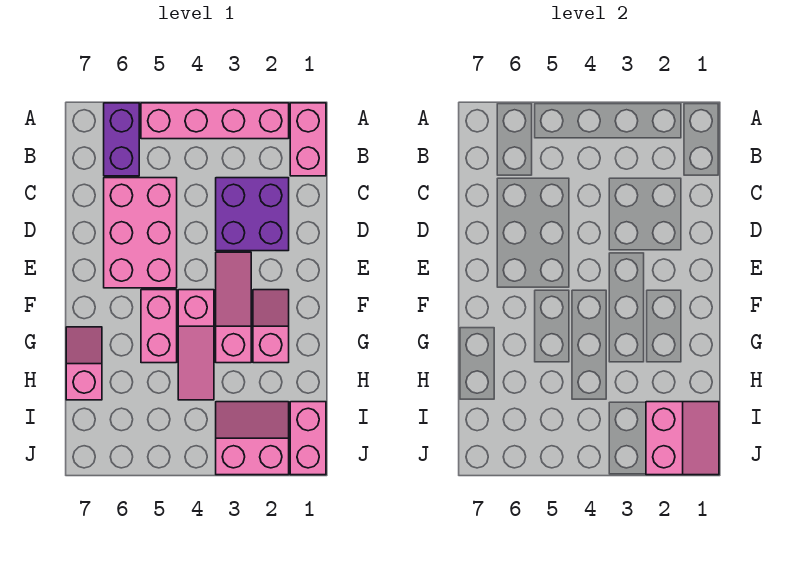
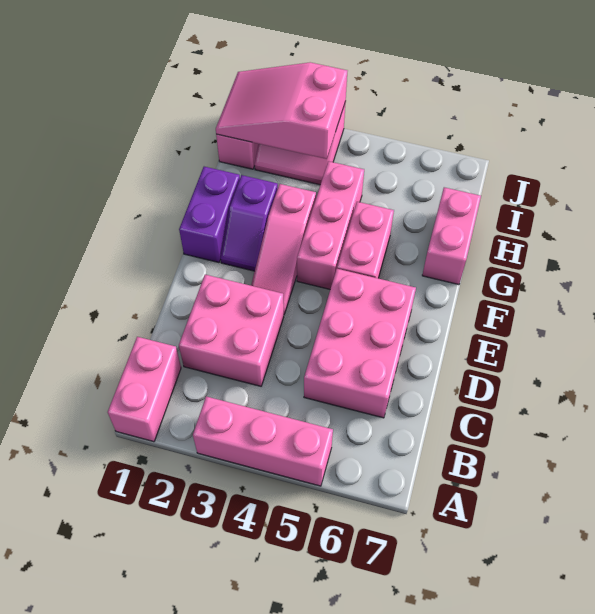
pink 1x4 brick [141,103,289,139] -> pink 1x3 brick [193,396,333,486]
purple 1x2 brick [104,103,139,176] -> purple 1x2 brick moved to [179,167,240,263]
purple 2x2 brick [216,178,289,251] -> pink 2x2 brick [179,275,284,386]
pink 1x2 slope [253,290,289,363] -> purple 1x2 slope [221,175,278,271]
pink 1x3 slope [178,290,214,400] -> pink 1x3 brick [297,161,364,289]
pink 1x2 slope [66,327,102,400] -> pink 1x2 brick [422,187,481,285]
pink 2x2 slope [646,402,719,475] -> pink 2x3 slope [216,63,347,159]

